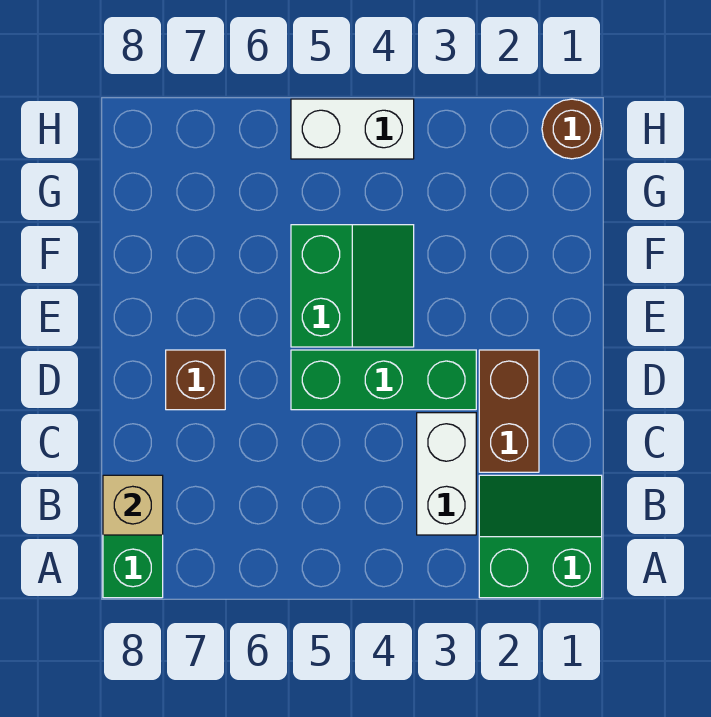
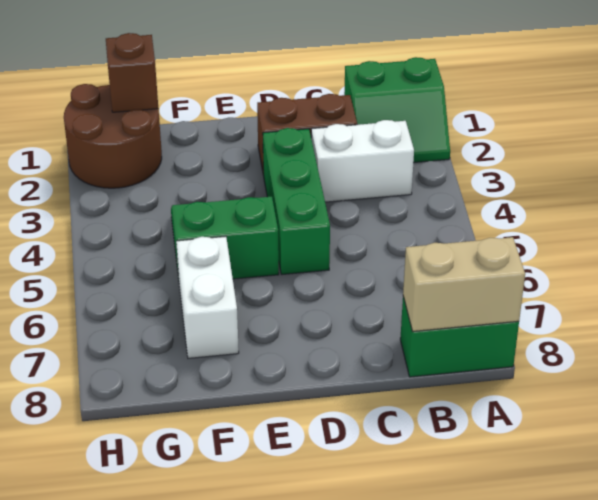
green 2x2 slope [479,475,602,598] -> green 2x2 slope turned to [344,57,450,163]
tan 1x1 brick [103,475,163,535] -> tan 1x2 brick [403,237,525,332]
brown 1x1 brick [166,350,225,410] -> brown 1x1 brick moved to [106,33,158,112]
brown 1x1 round brick [542,99,602,159] -> brown 2x2 round brick [64,84,162,188]
white 1x2 brick [291,99,414,159] -> white 1x2 brick moved to [176,236,239,358]

